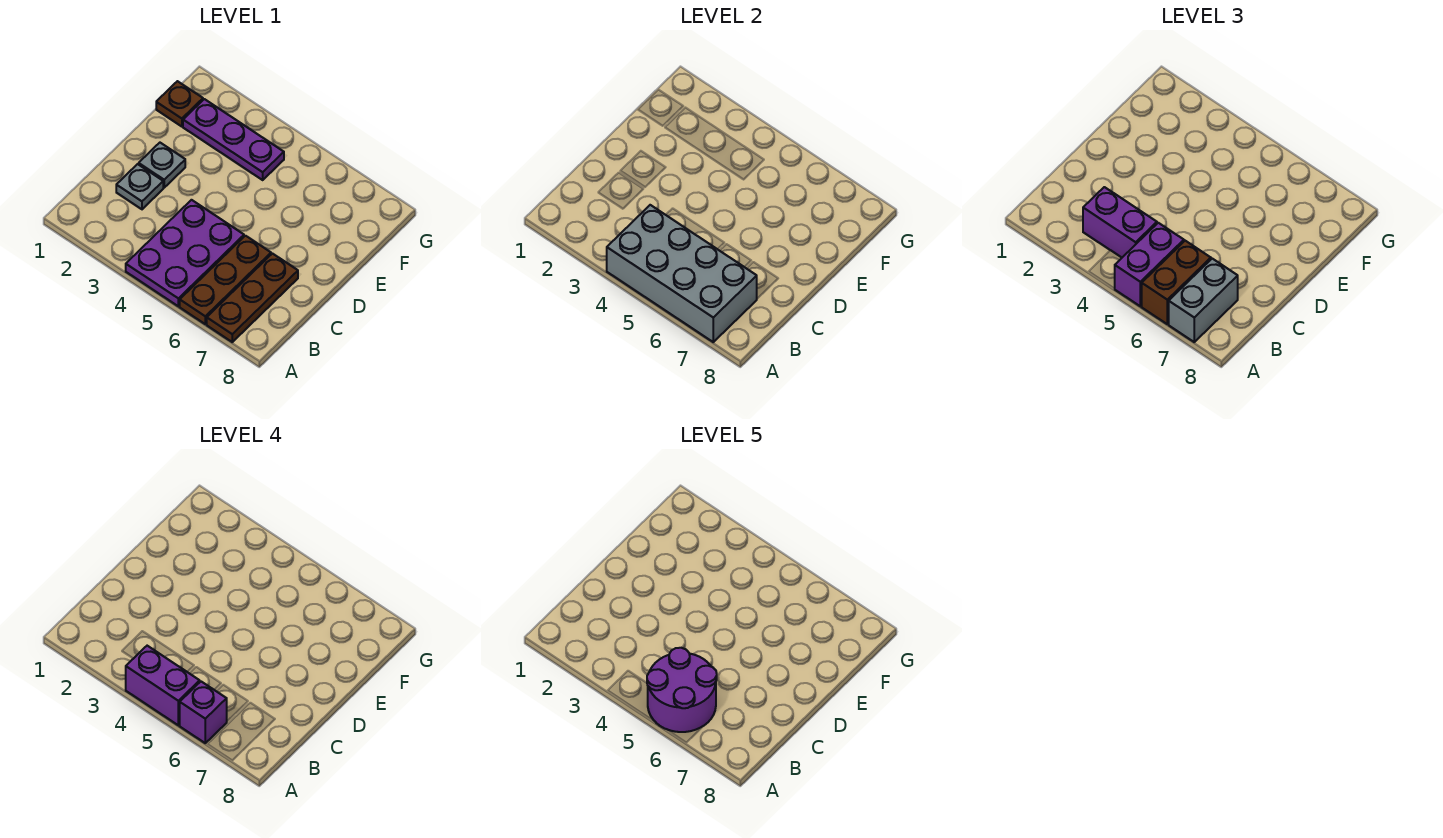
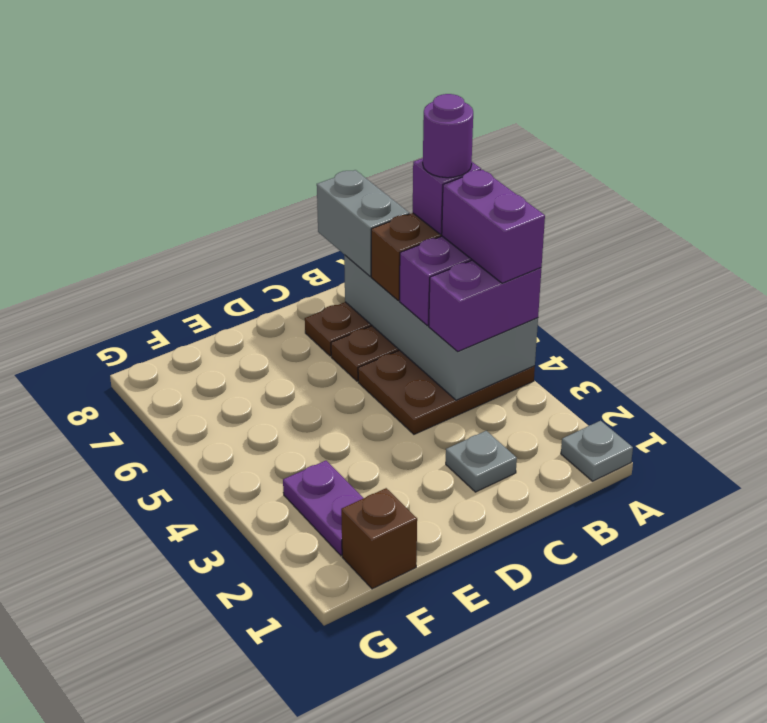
purple 2x3 plate [126,200,244,306] -> brown 2x3 plate [358,350,535,434]
purple 2x2 round brick [647,648,717,732] -> purple 1x1 round brick [423,94,473,178]
grey 1x2 brick [1168,259,1238,342] -> grey 1x2 brick turned to [317,170,409,277]
purple 1x2 brick [1083,187,1157,257] -> purple 1x2 brick turned to [429,260,541,351]
grey 1x1 plate [139,143,185,188] -> grey 1x1 plate moved to [561,421,633,481]
brown 1x1 plate [156,81,203,127] -> brown 1x1 brick [341,488,417,589]
purple 1x3 plate [183,99,284,180] -> purple 1x2 plate [283,461,363,556]

